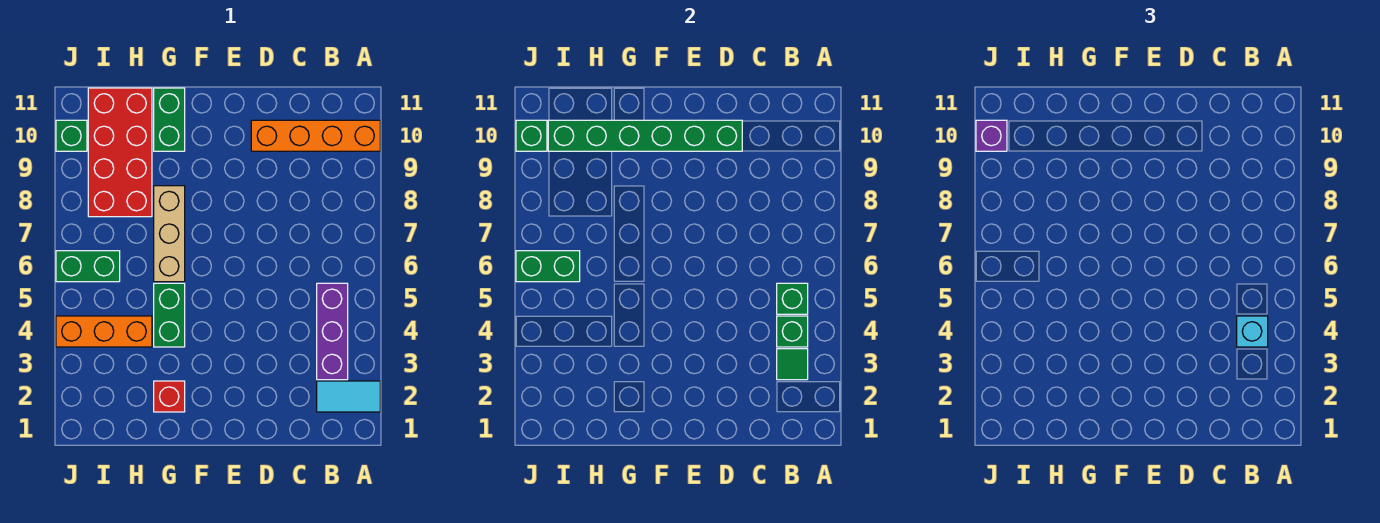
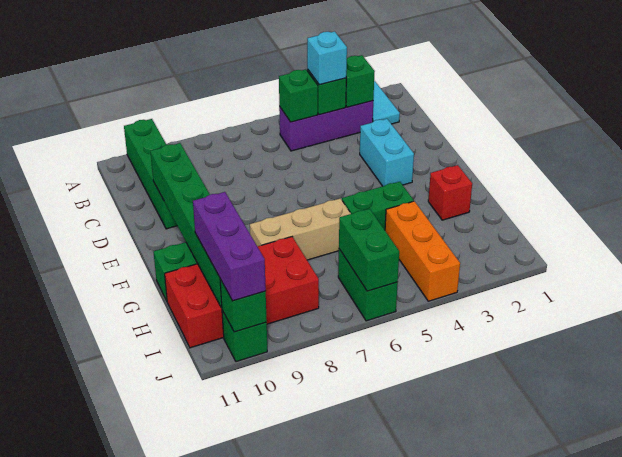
orange 1x4 brick [251,120,380,151] -> green 1x4 brick [124,119,177,229]
green 1x1 tile [777,349,808,380] -> green 1x1 brick [346,55,375,107]
none -> cyan 1x2 brick [360,119,414,186]
purple 1x1 brick [976,120,1007,151] -> purple 1x3 brick [193,192,266,301]

